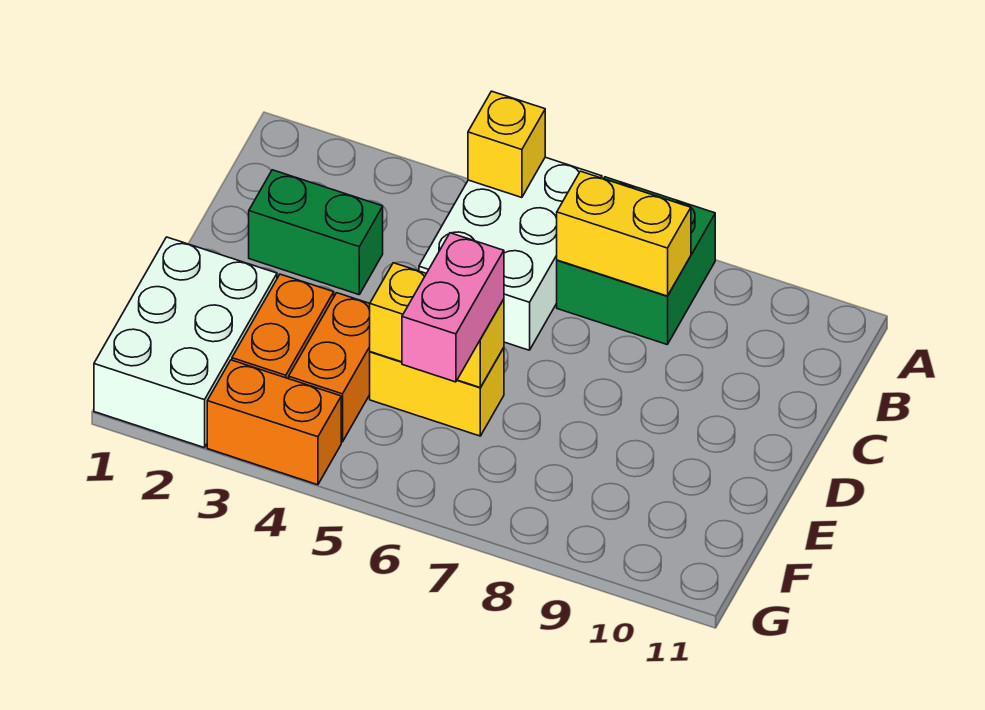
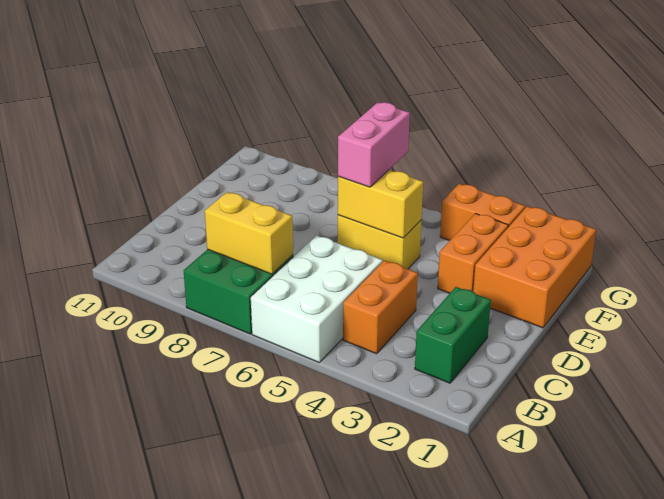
yellow 1x1 brick [468,91,545,198] -> none
green 1x2 brick [249,170,383,295] -> green 1x2 brick turned to [415,287,491,383]
white 2x3 brick [94,237,277,448] -> orange 2x3 brick [473,206,596,328]
orange 1x2 brick [289,293,370,442] -> orange 1x2 brick moved to [343,261,418,354]

